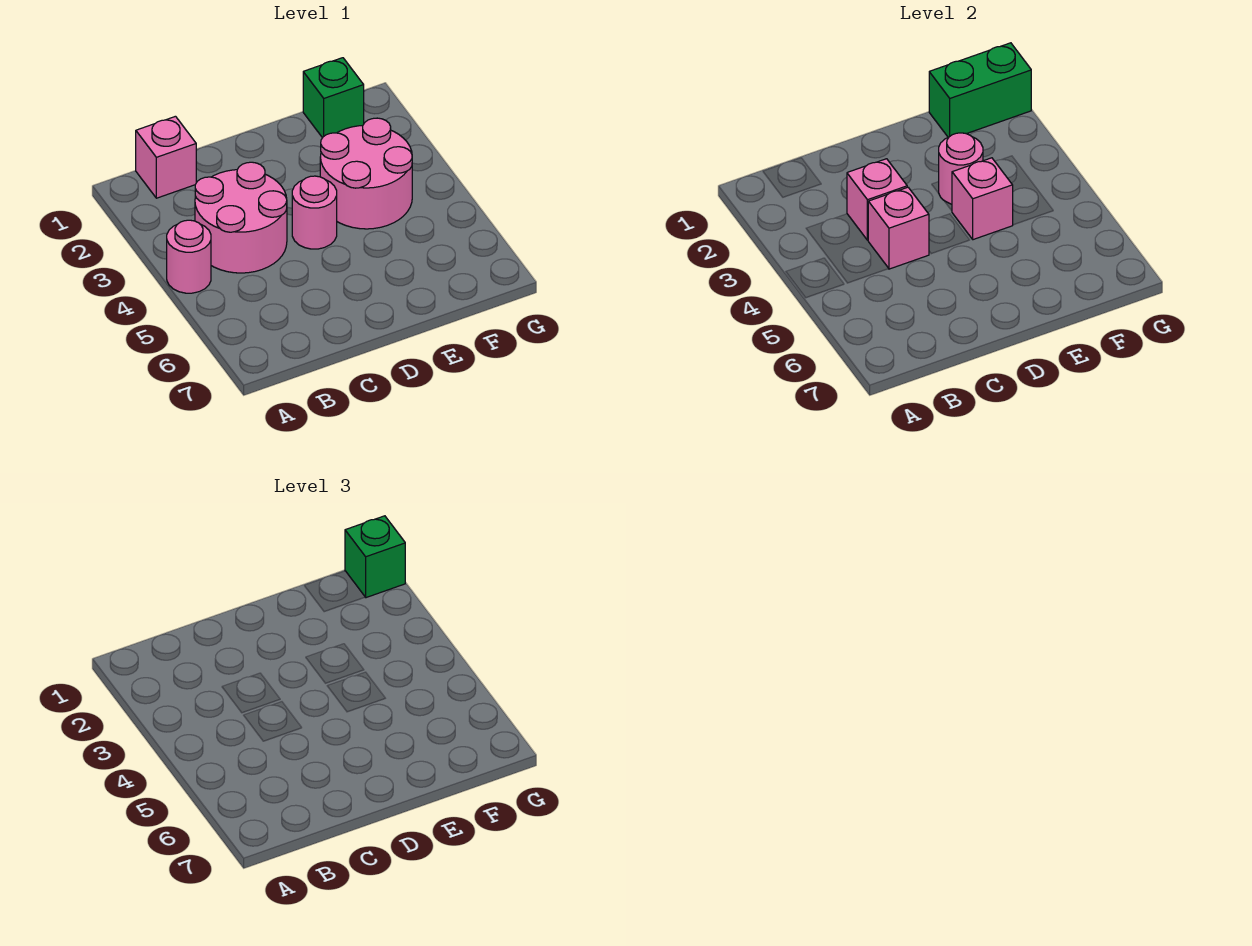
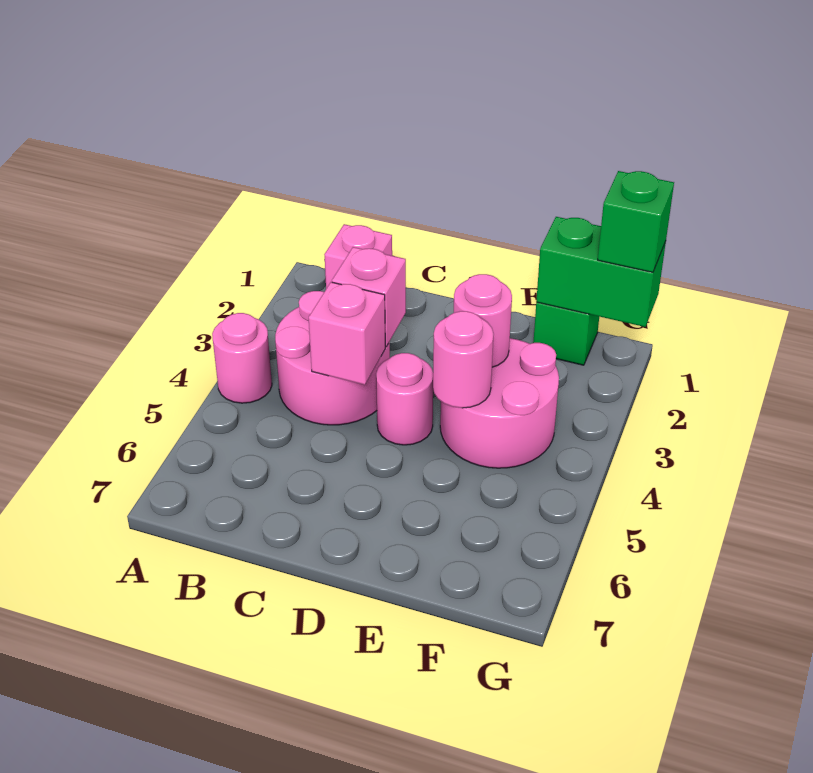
pink 1x1 brick [952,158,1013,240] -> pink 1x1 round brick [433,311,493,408]

